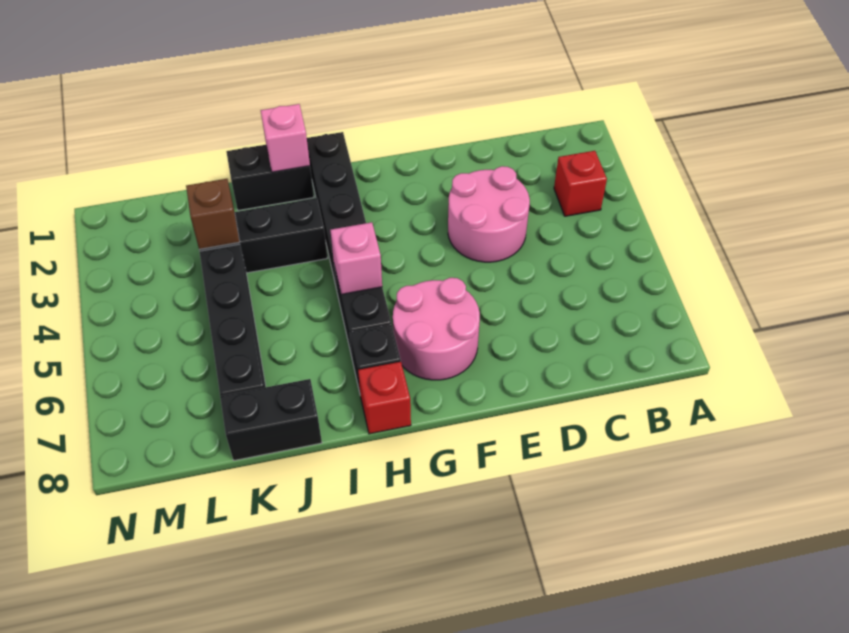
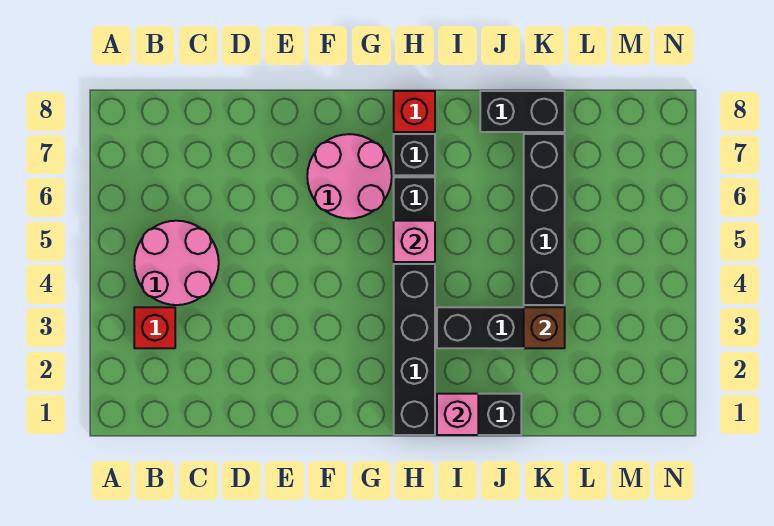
pink 2x2 round brick [448,166,530,262] -> pink 2x2 round brick moved to [134,221,219,305]

